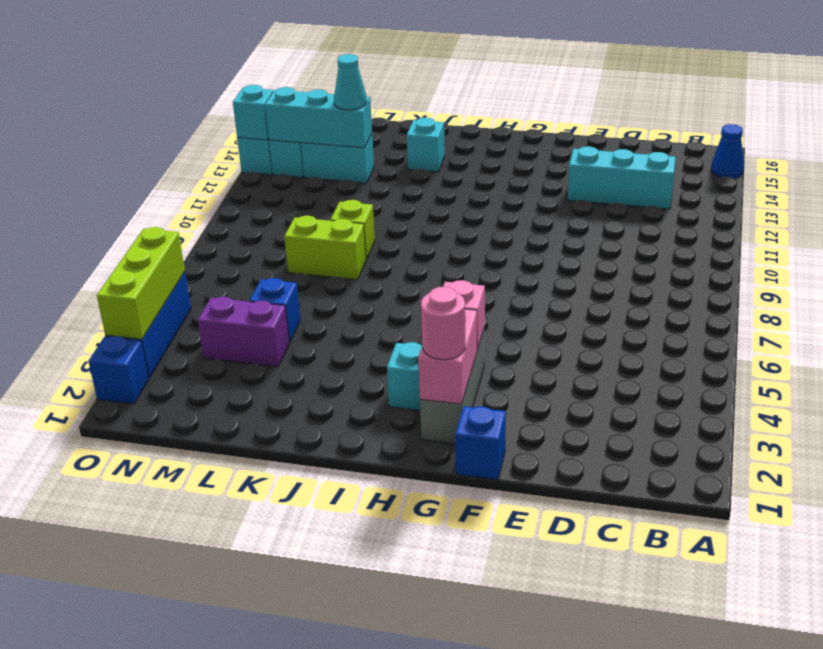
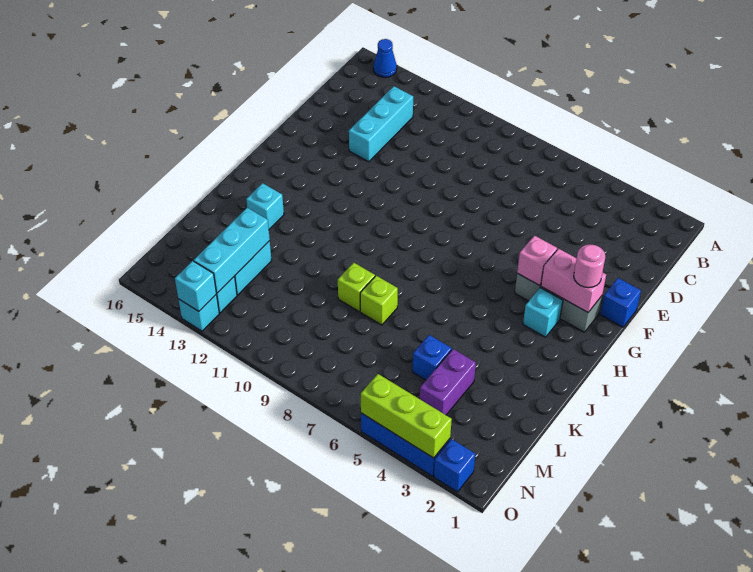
lime 1x2 brick [284,216,366,280] -> lime 1x1 brick [360,276,398,325]
cyan 1x1 cone [334,54,367,110] -> none

